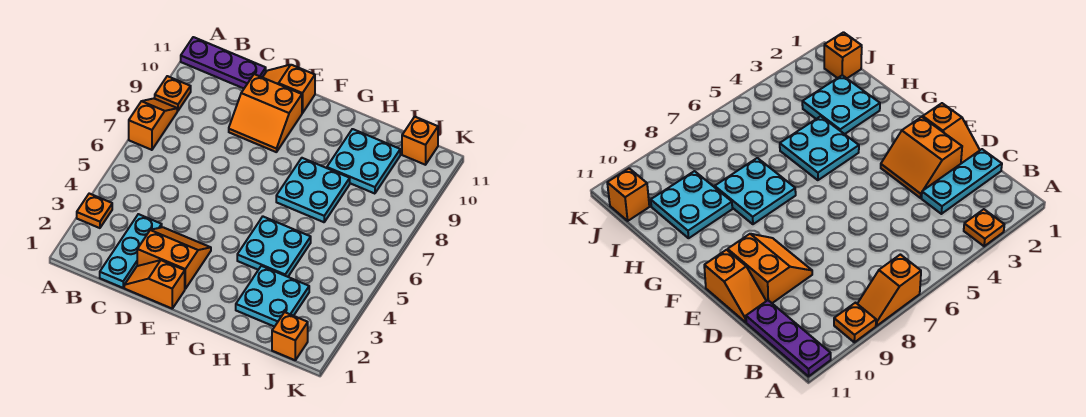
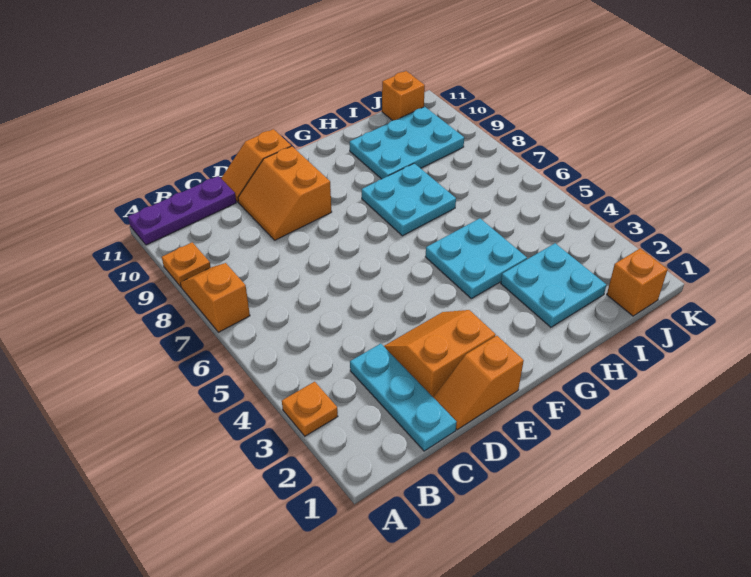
orange 2x2 slope [229,74,302,152] -> orange 2x2 slope turned to [238,146,332,240]
cyan 2x2 plate [327,129,400,194] -> cyan 2x3 plate [350,107,464,179]

